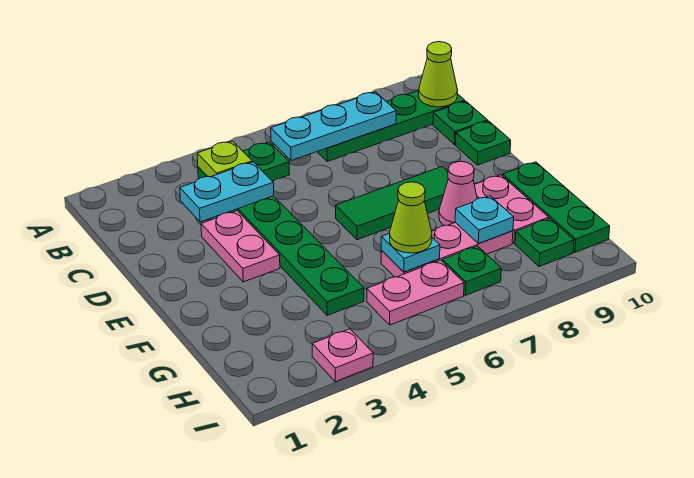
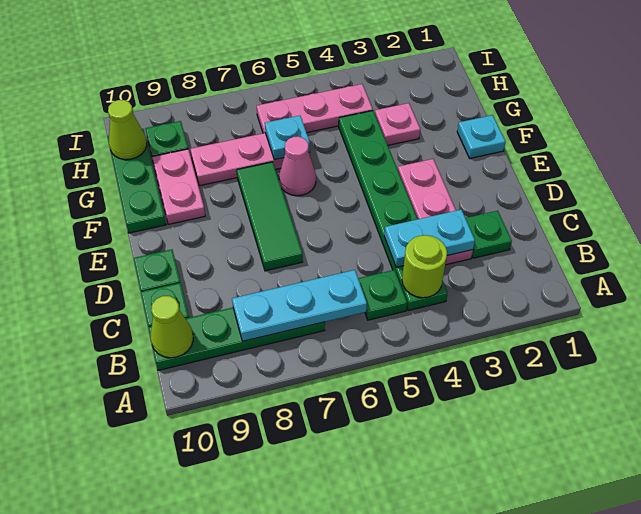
lime 1x1 plate [197,141,252,177] -> lime 1x1 round brick [402,235,447,298]
pink 1x2 plate [201,211,280,282] -> pink 1x3 plate [398,159,473,265]
green 1x3 tile [336,167,448,240] -> green 1x3 tile turned to [237,162,303,271]
pink 1x1 cone [439,161,477,226] -> pink 1x1 cone moved to [279,137,316,196]
lime 1x1 cone [390,182,432,253] -> lime 1x1 cone moved to [108,100,147,160]
cyan 1x1 plate [455,196,514,244] -> cyan 1x1 plate moved to [457,115,506,158]
pink 1x2 plate [367,260,464,325] -> pink 1x3 plate [257,84,373,133]
green 1x1 plate [442,246,501,295] -> green 1x1 plate moved to [466,211,512,258]
pink 1x1 plate [312,329,373,382] -> pink 1x1 plate moved to [375,103,420,145]

